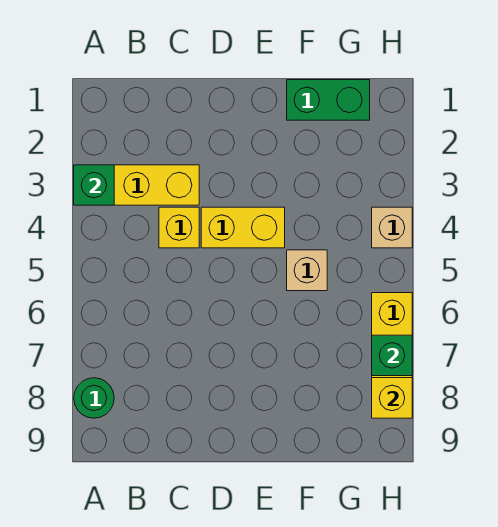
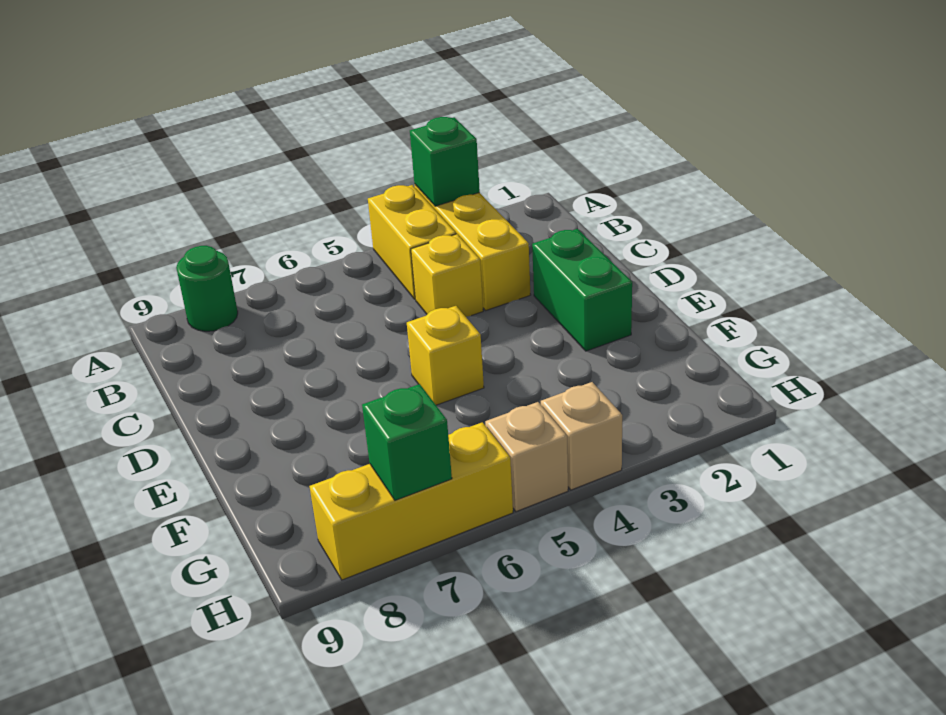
yellow 1x2 brick [201,207,285,248] -> yellow 1x2 brick moved to [368,185,456,299]
green 1x2 brick [287,80,370,120] -> green 1x2 brick moved to [532,229,632,351]
tan 1x1 brick [287,250,327,291] -> tan 1x1 brick moved to [485,402,568,512]
yellow 1x1 brick [372,378,412,418] -> yellow 1x1 brick moved to [407,306,484,405]

